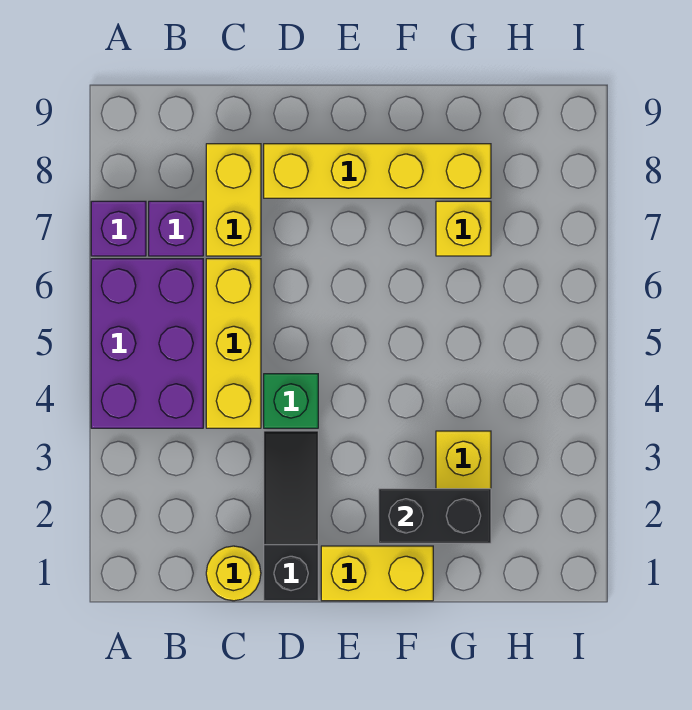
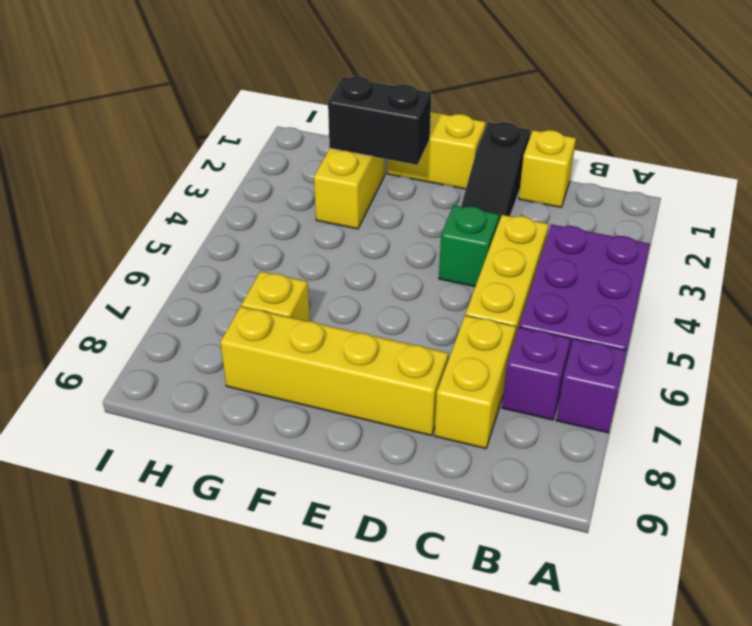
yellow 1x1 round brick [206,546,261,601] -> yellow 1x1 brick [519,130,576,207]

